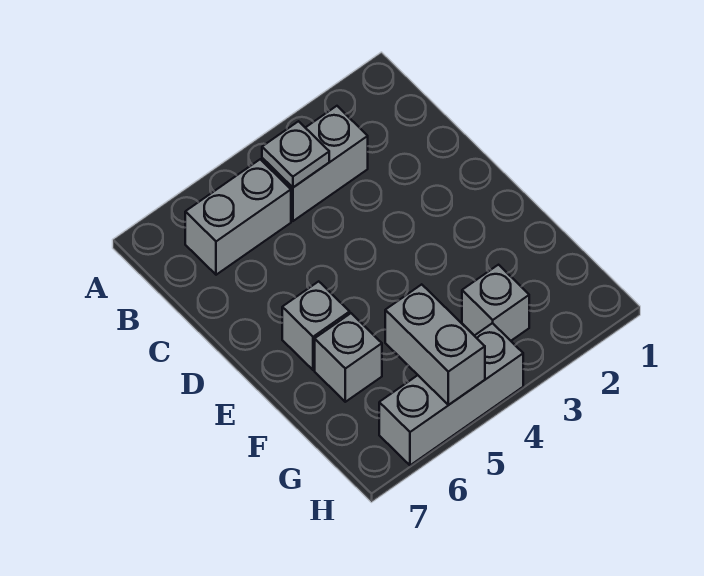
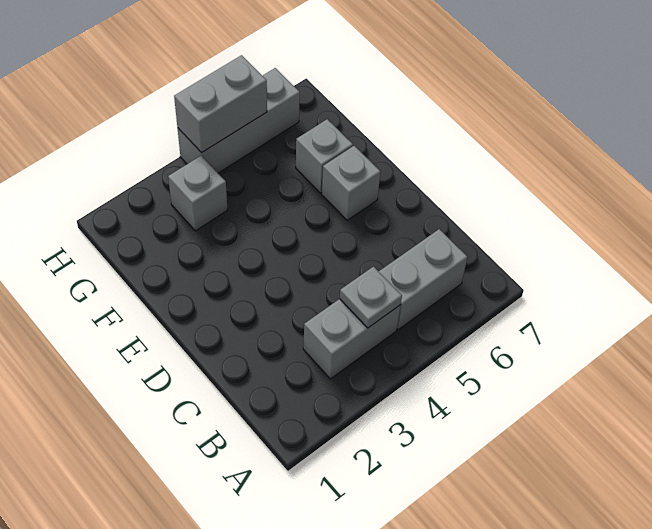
grey 1x2 brick [385,284,485,405] -> grey 1x2 brick turned to [174,55,267,153]

